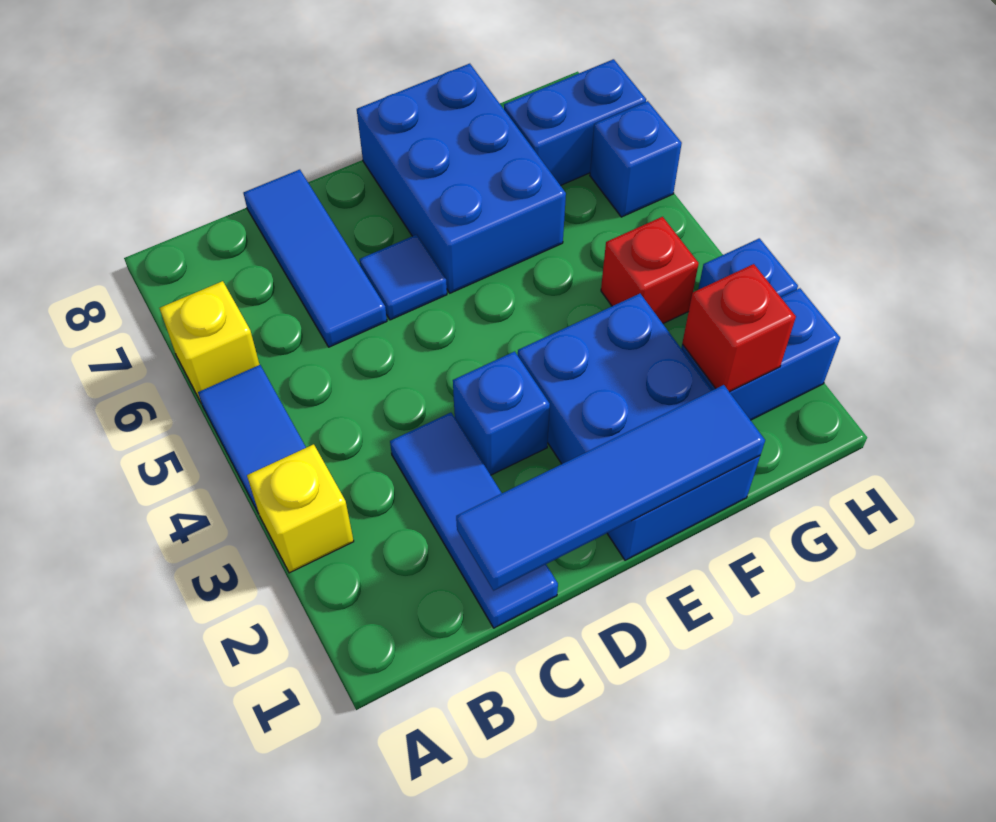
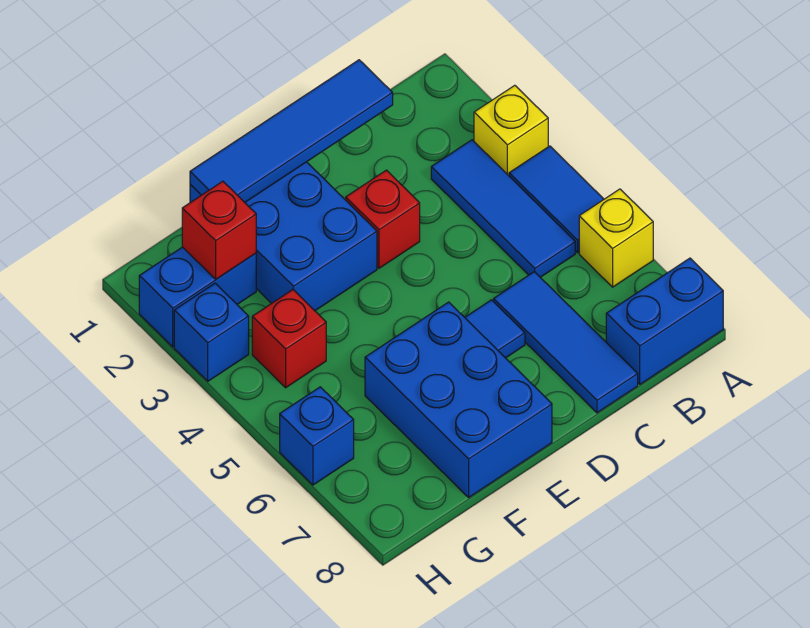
blue 1x3 tile [390,413,558,628] -> blue 1x3 tile moved to [431,140,575,277]
blue 1x1 brick [453,351,550,475] -> red 1x1 brick [346,170,420,268]
blue 1x2 brick [504,59,646,186] -> blue 1x2 brick moved to [606,258,723,384]

